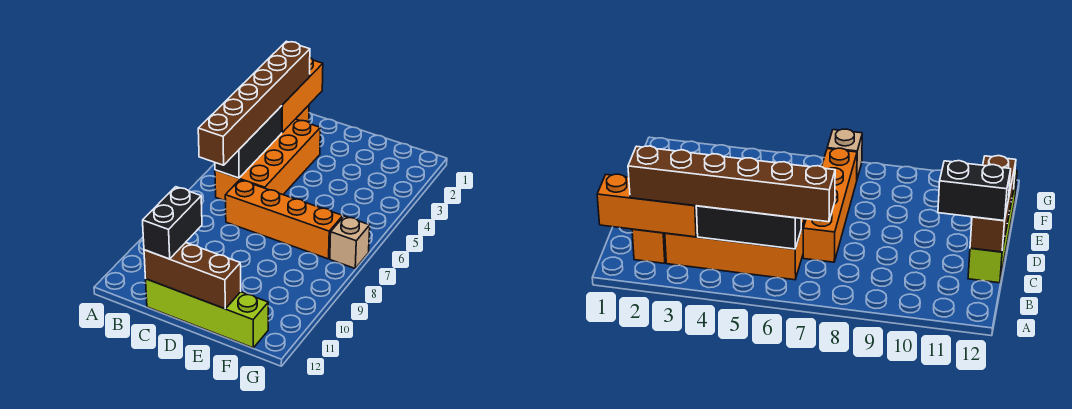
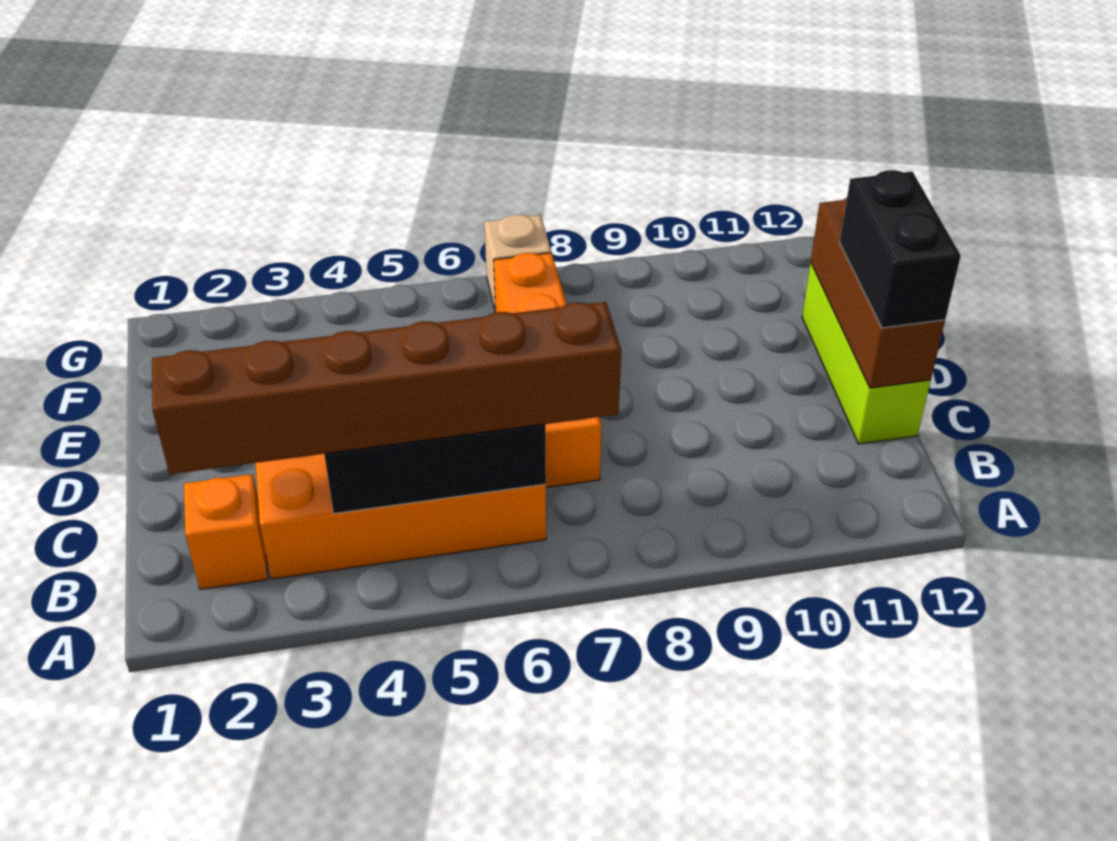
orange 1x3 brick [282,58,323,132] -> none
black 1x2 brick [143,187,202,259] -> black 1x2 brick turned to [840,170,961,328]
lime 1x4 brick [146,279,268,348] -> lime 1x3 brick [802,263,931,444]

